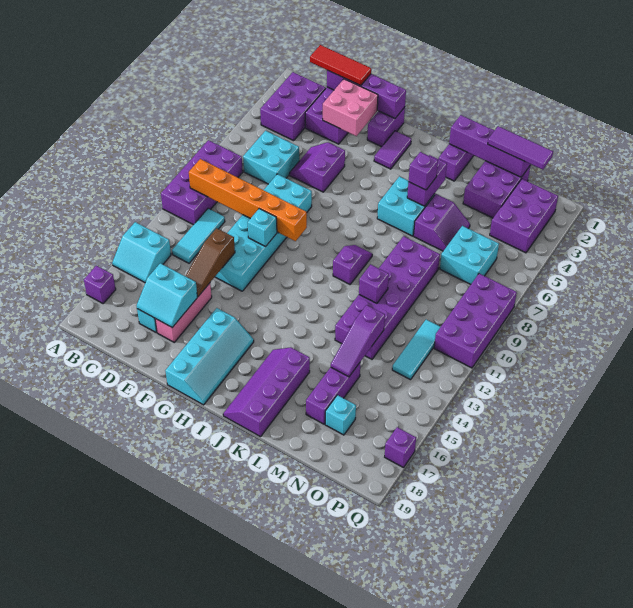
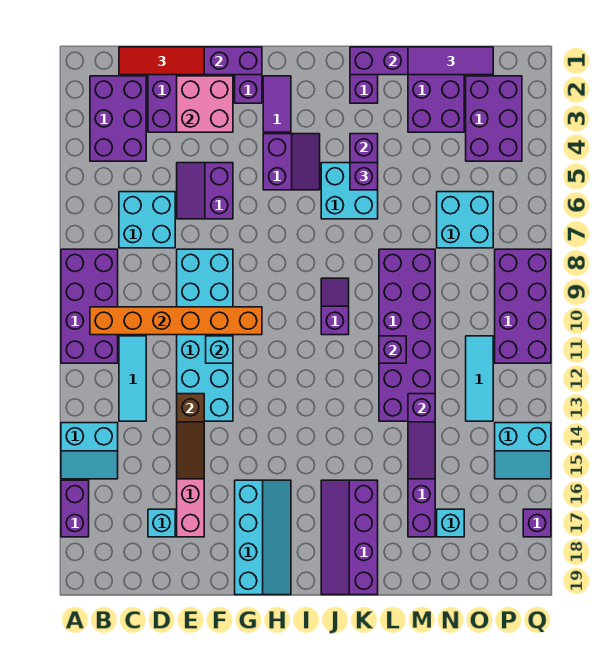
purple 1x1 brick [84,266,116,303] -> purple 1x2 brick [61,480,89,537]
cyan 2x2 slope [137,263,198,327] -> cyan 2x2 slope moved to [495,423,551,479]
purple 2x2 slope [414,194,470,251] -> purple 2x2 slope moved to [263,134,320,190]

